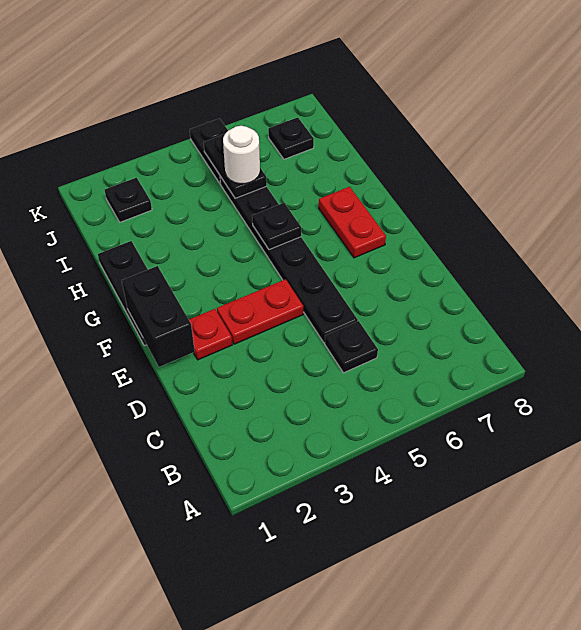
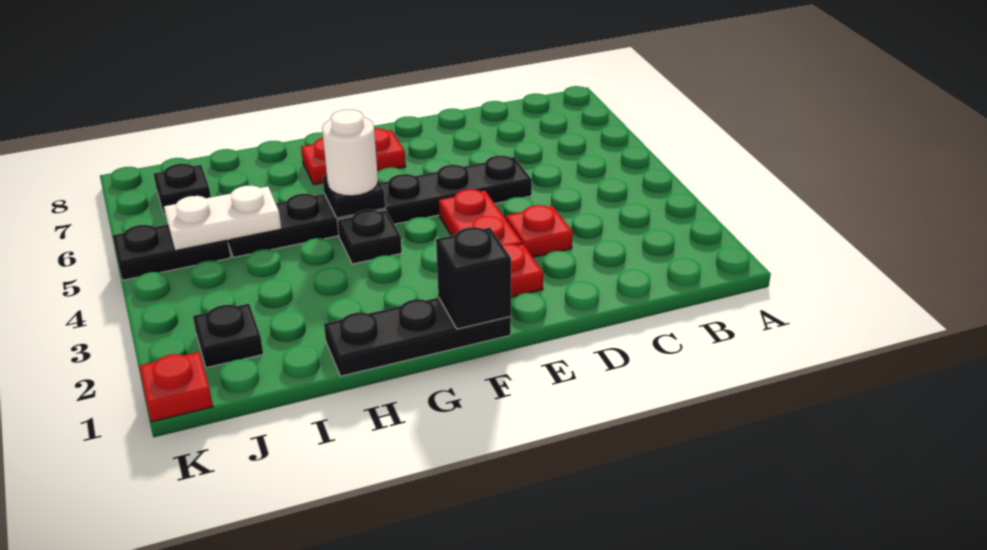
black 1x1 plate [325,321,378,373] -> black 1x1 plate moved to [337,210,402,264]
none -> red 1x1 plate [506,205,573,257]
black 1x2 brick [122,266,195,367] -> black 1x1 brick [436,227,511,329]
black 1x2 plate [204,134,267,198] -> white 1x2 plate [164,186,281,251]
white 1x1 round brick [223,126,260,184] -> white 1x1 round brick moved to [322,110,378,196]
none -> red 1x1 plate [139,352,213,422]

